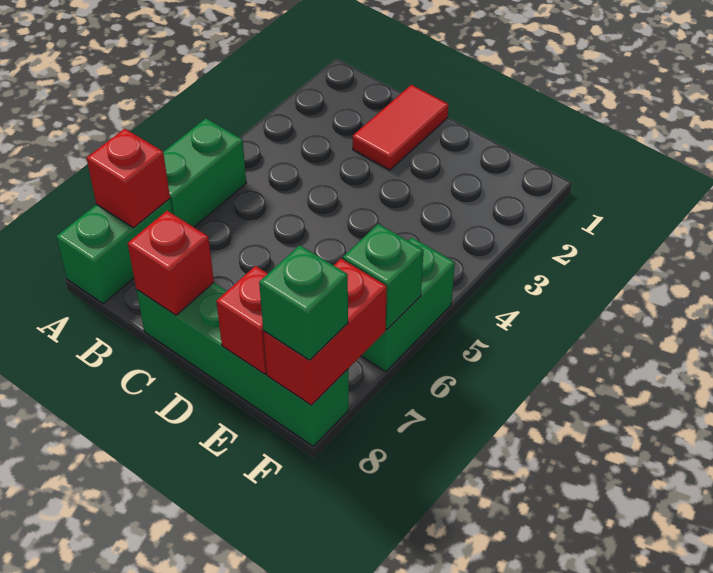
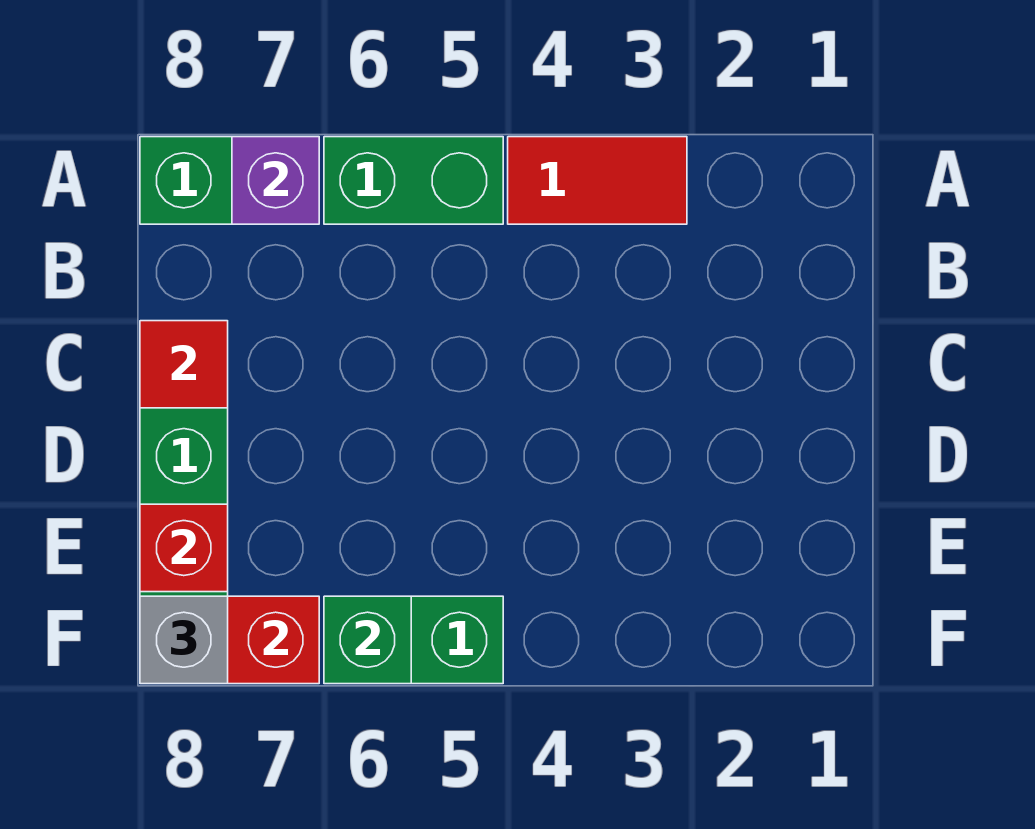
red 1x1 brick [87,129,170,228] -> purple 1x1 brick [232,137,319,224]
red 1x2 tile [353,85,449,170] -> red 1x2 tile moved to [508,137,687,224]
red 1x1 brick [128,211,214,315] -> red 1x1 tile [140,321,228,408]
green 1x1 brick [259,245,348,360] -> grey 1x1 brick [140,596,228,684]

